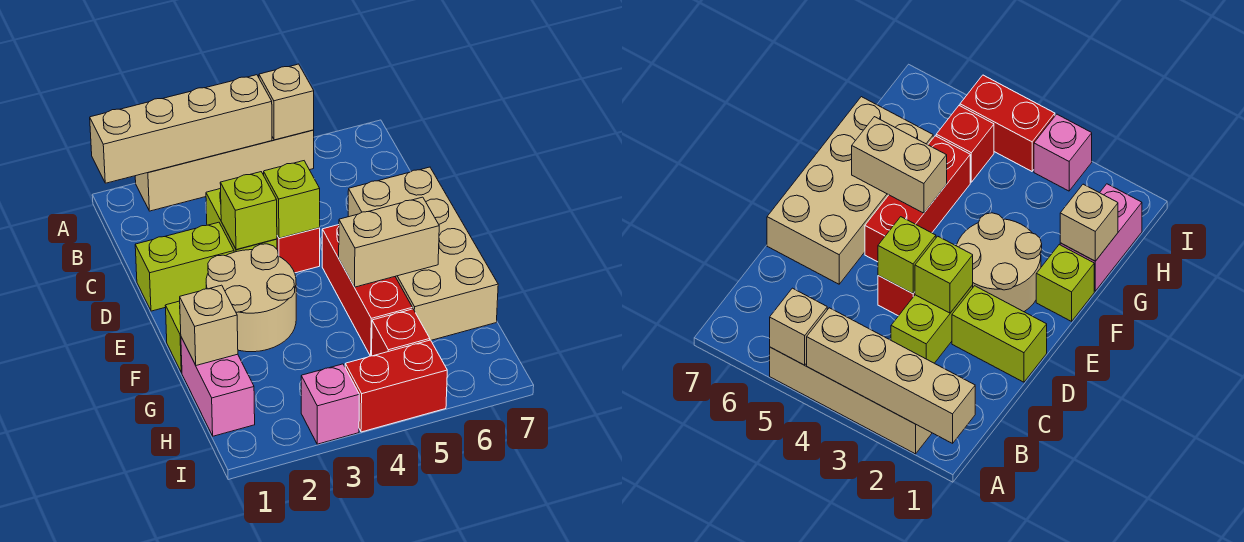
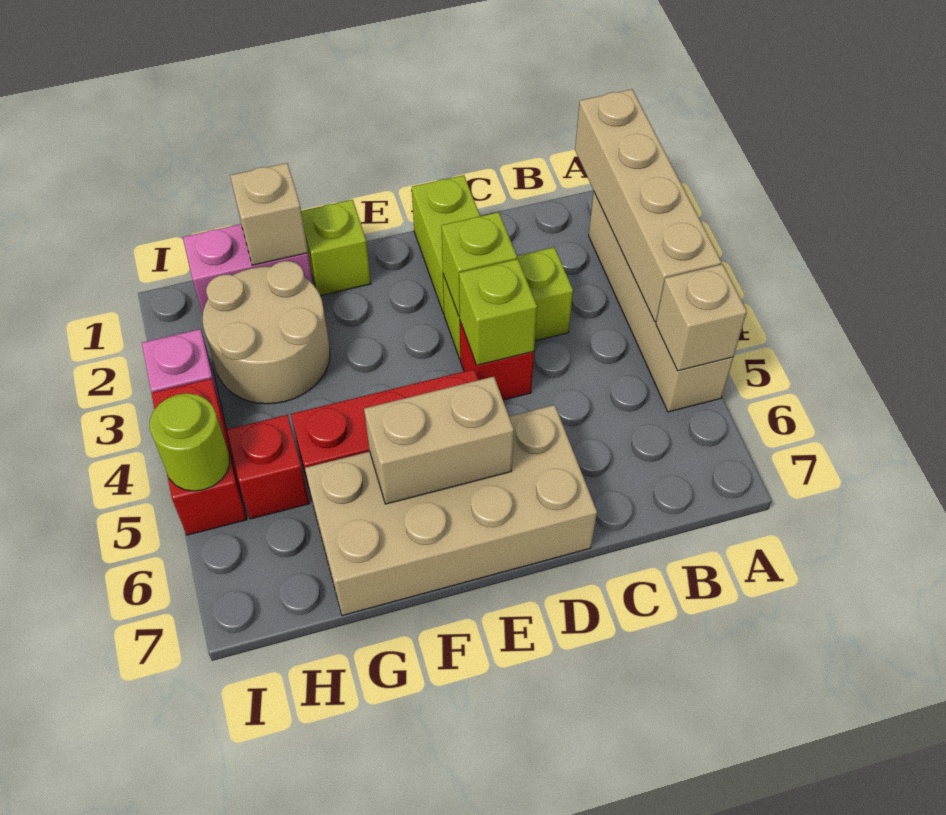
tan 2x2 round brick [206,244,296,352] -> tan 2x2 round brick moved to [203,261,330,404]
tan 1x2 brick [339,197,439,287] -> tan 1x2 brick turned to [364,377,514,504]
none -> lime 1x1 round brick [150,393,230,491]

